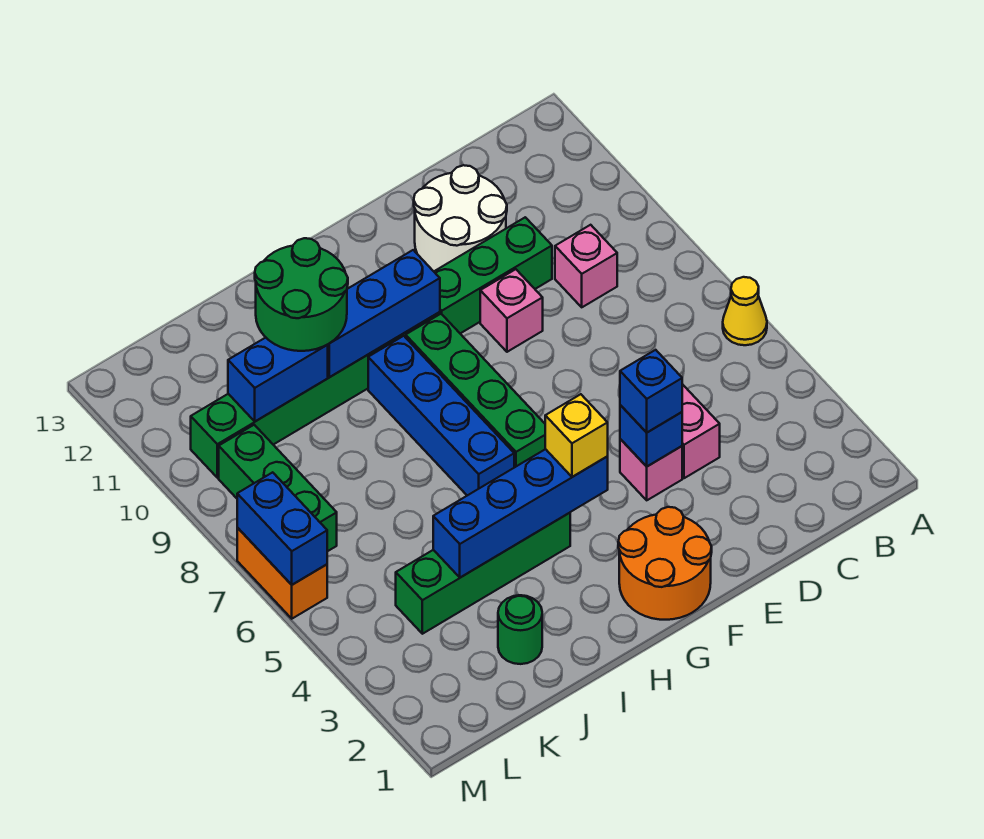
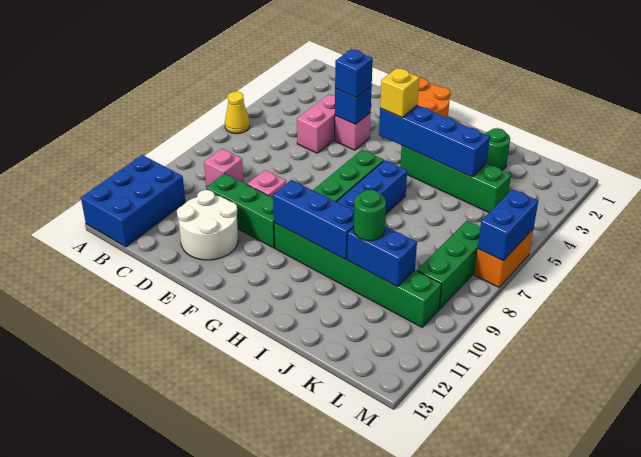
none -> blue 2x3 brick [81,155,185,247]
green 2x2 round brick [255,238,348,351] -> green 1x1 round brick [354,190,386,241]

